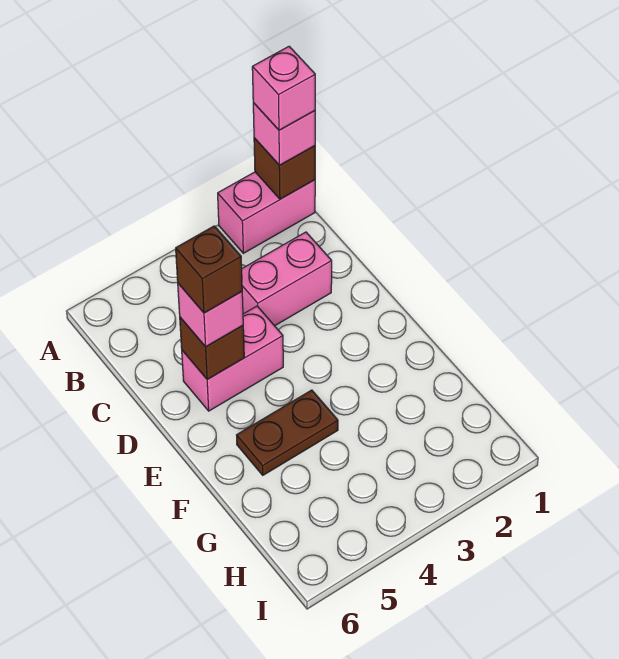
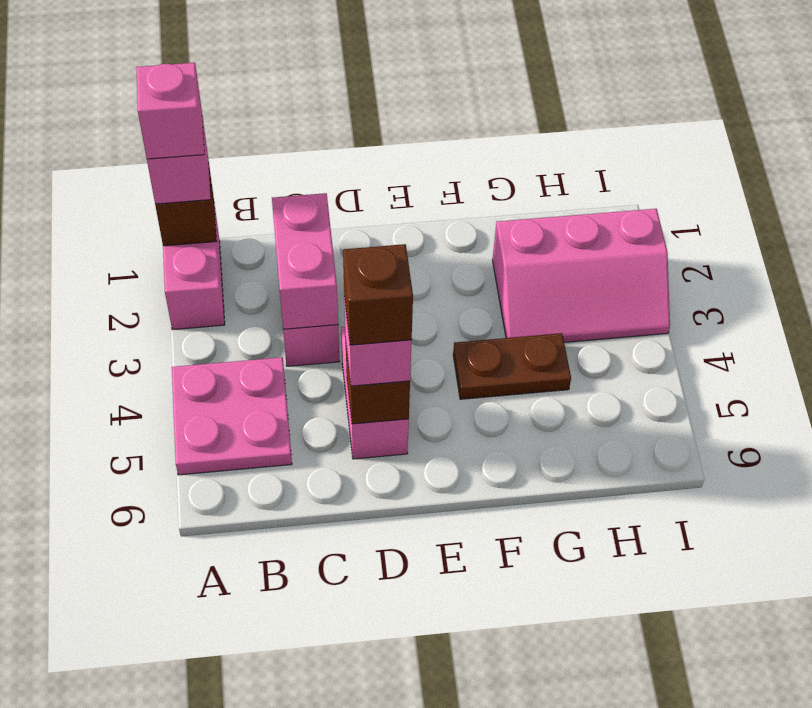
none -> pink 2x2 plate [172,357,292,475]
none -> pink 1x2 brick [272,193,338,329]
brown 1x2 plate [237,390,338,475] -> brown 1x2 plate turned to [453,333,571,399]
none -> pink 2x3 slope [492,209,670,342]

